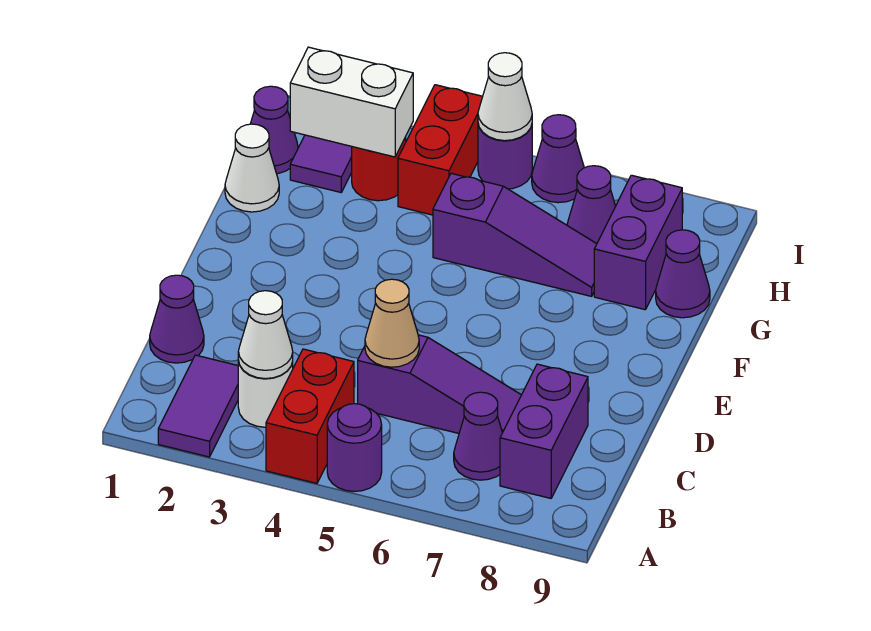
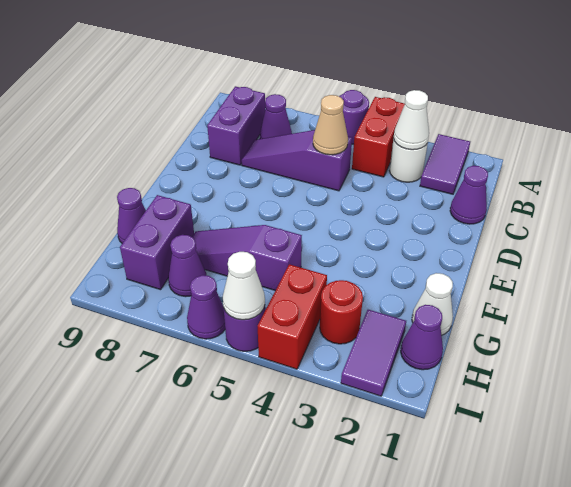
white 1x2 brick [290,47,413,157] -> none

